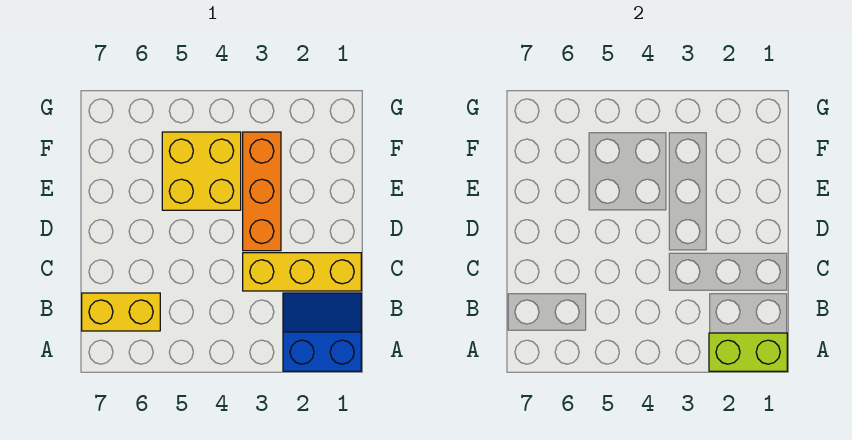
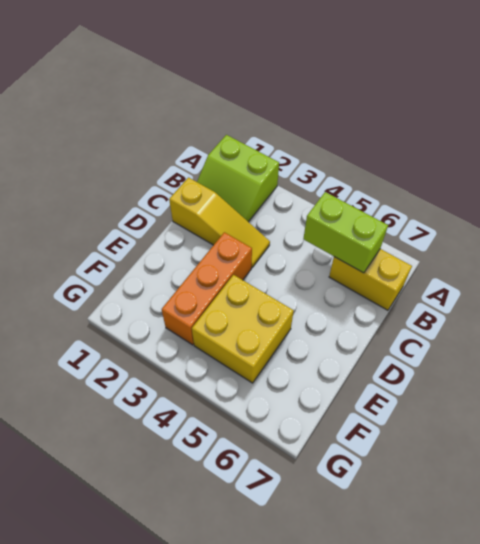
blue 2x2 slope [283,293,361,371] -> lime 2x2 slope [197,135,279,222]
lime 1x2 brick [709,333,787,371] -> lime 1x2 brick moved to [303,192,388,273]
yellow 1x3 brick [243,253,361,291] -> yellow 1x3 slope [169,178,270,267]

